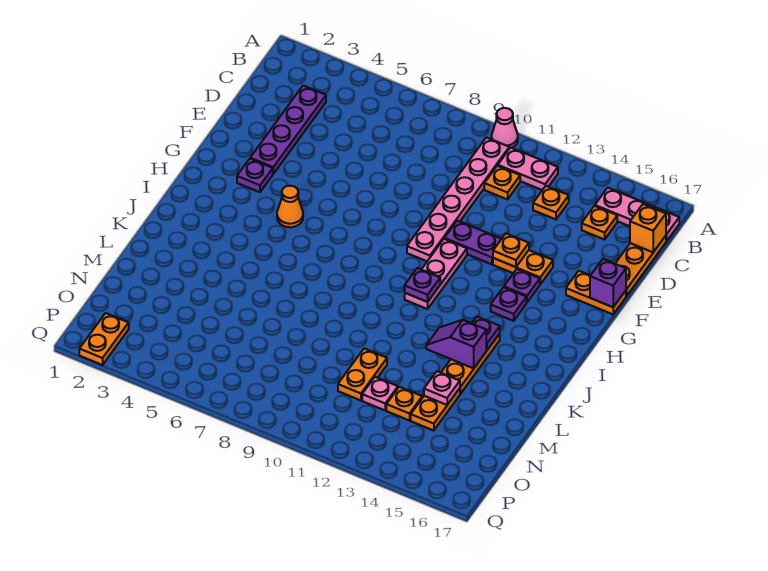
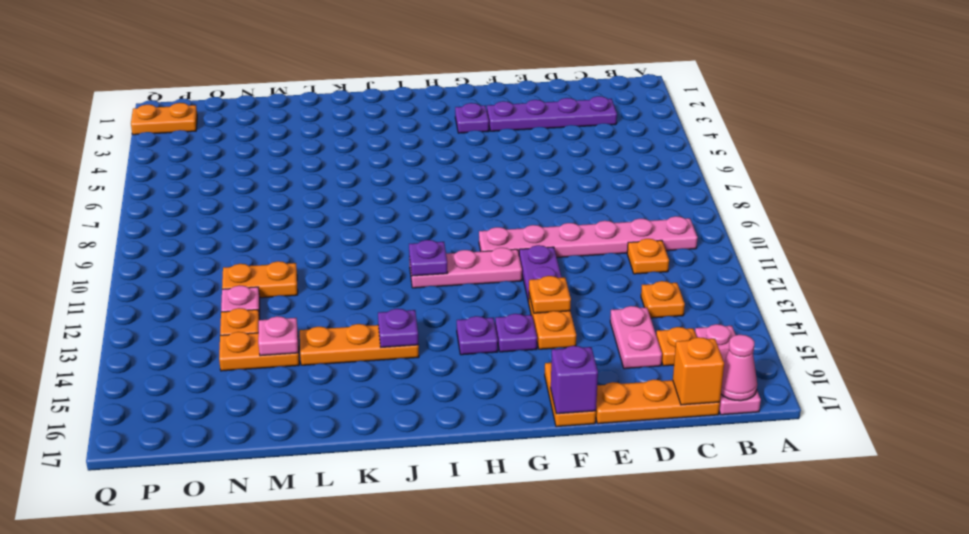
pink 1x1 cone [492,108,518,149] -> pink 1x1 cone moved to [721,335,757,401]
pink 1x2 plate [498,148,558,190] -> pink 1x2 plate moved to [610,306,662,369]
orange 1x1 cone [277,186,303,227] -> none
purple 1x2 slope [426,320,486,369] -> none

